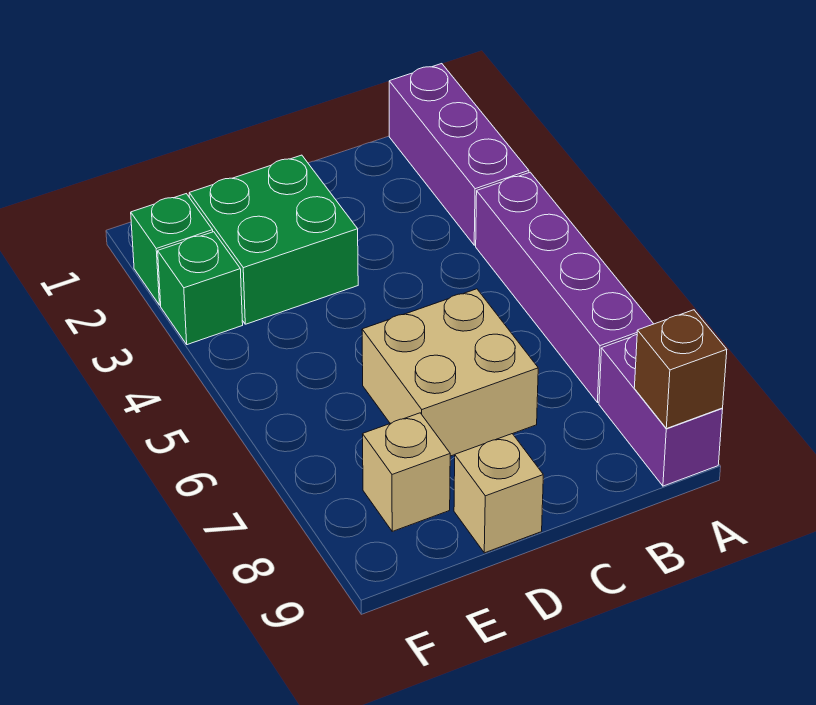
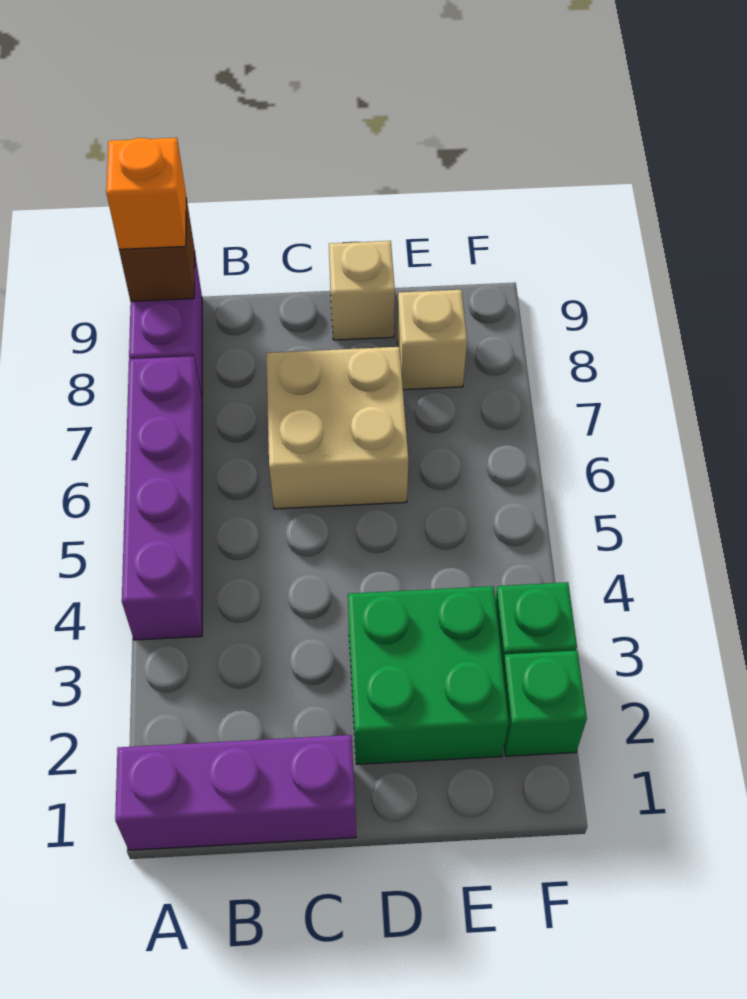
purple 1x3 brick [389,64,529,245] -> purple 1x3 brick turned to [115,735,356,850]
none -> orange 1x1 brick [106,138,186,249]

